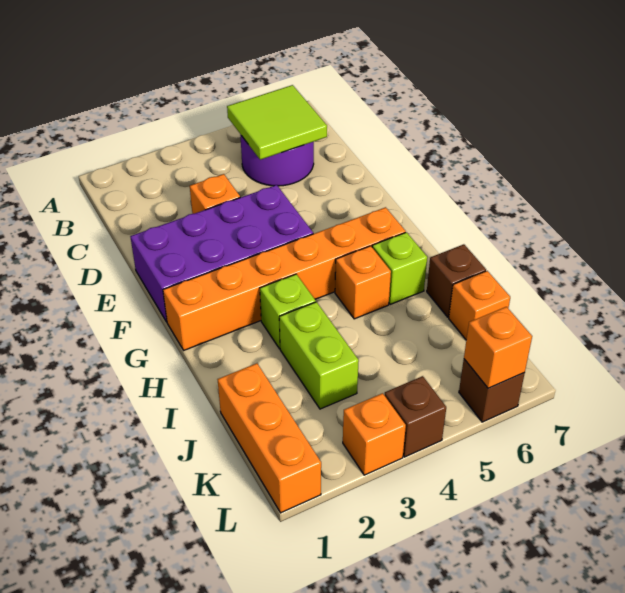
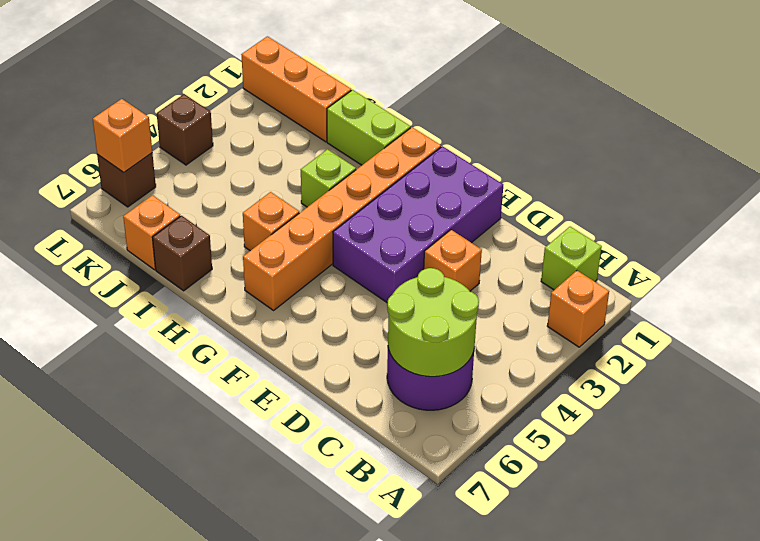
lime 2x2 tile [227,85,327,160] -> lime 2x2 round brick [387,268,479,377]
lime 1x1 brick [372,232,427,304] -> lime 1x1 brick moved to [541,227,602,290]
lime 1x2 brick [279,302,359,409] -> lime 1x2 brick moved to [327,90,411,165]
orange 1x1 brick [343,393,406,475] -> orange 1x1 brick moved to [547,271,609,347]

